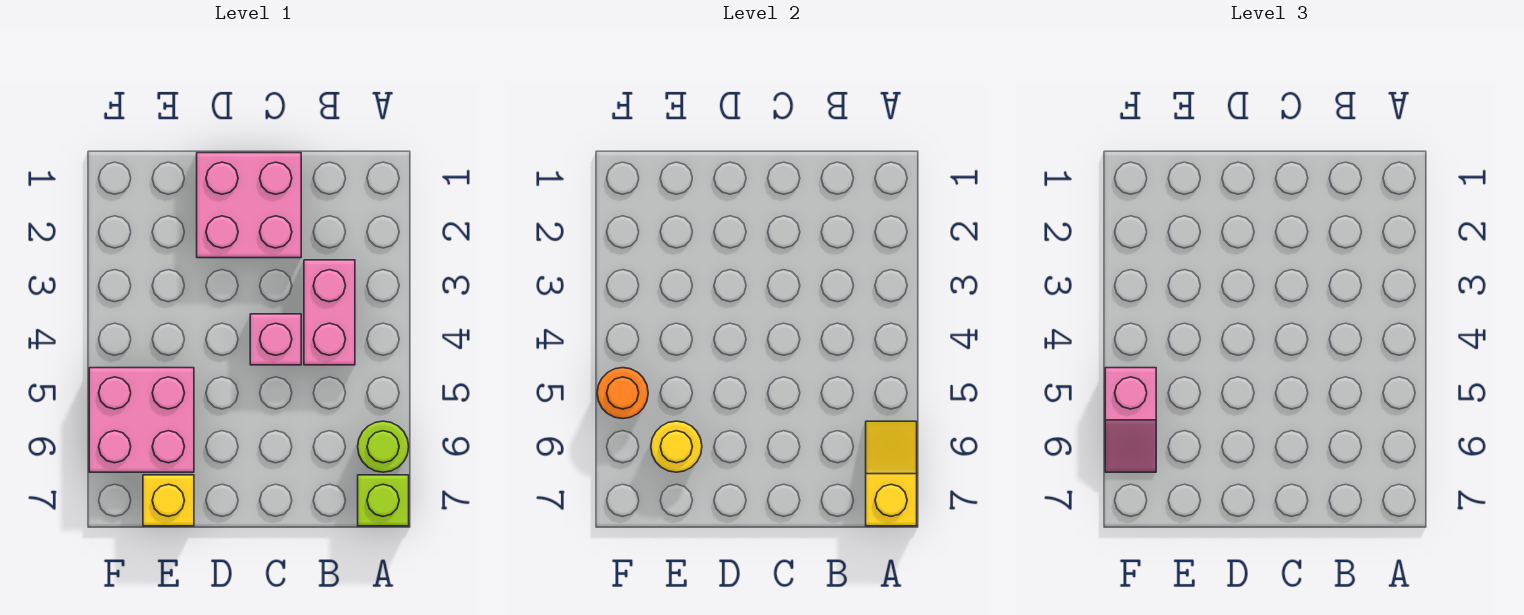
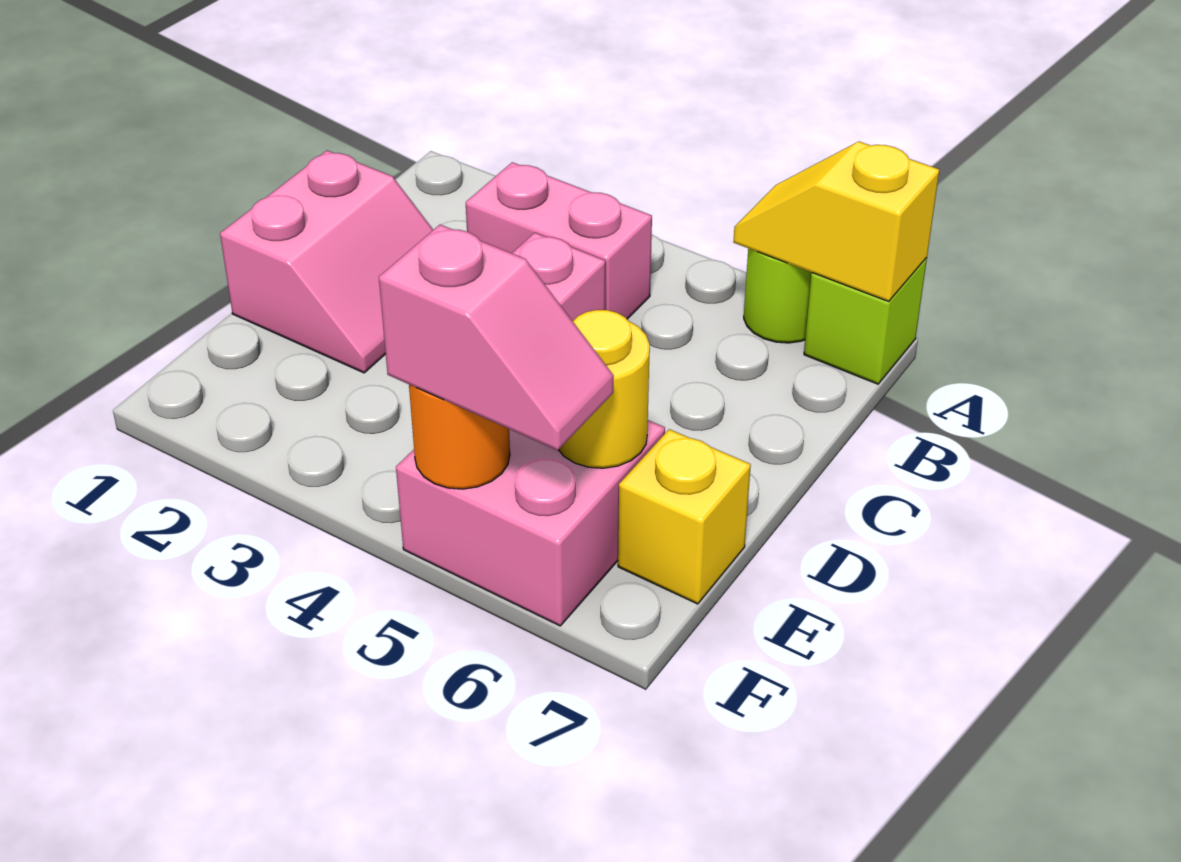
pink 2x2 brick [197,153,301,258] -> pink 2x2 slope [220,151,433,373]

